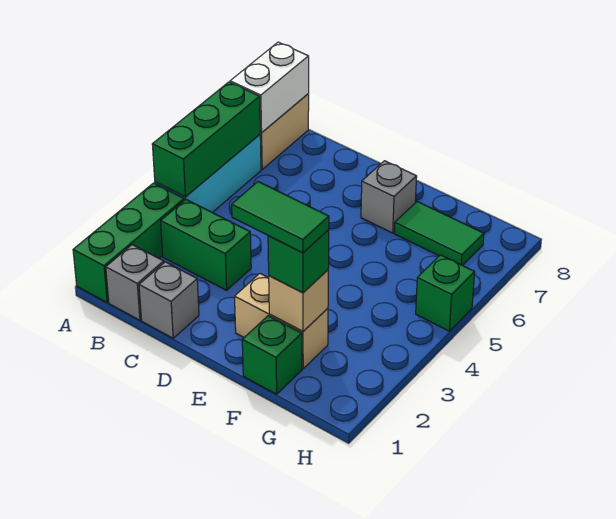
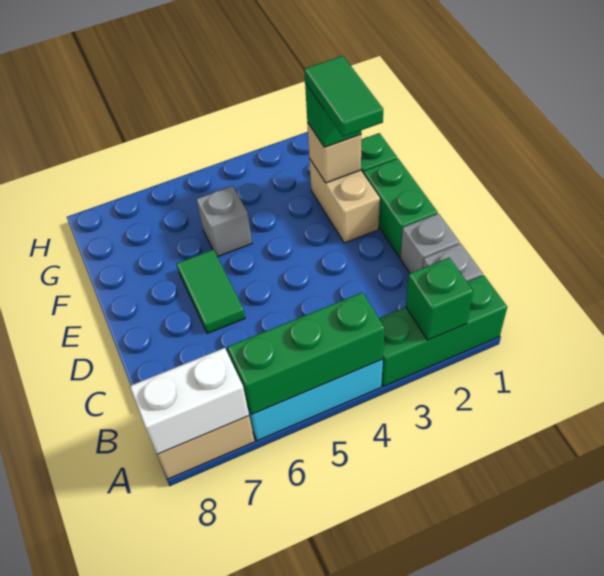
green 1x2 brick [161,199,251,290] -> green 1x2 brick moved to [364,158,438,257]
grey 1x1 brick [361,161,417,233] -> grey 1x1 brick moved to [196,186,252,257]
green 1x2 tile [394,202,484,265] -> green 1x2 tile moved to [177,250,245,334]
green 1x1 brick [416,255,475,331] -> green 1x1 brick moved to [406,258,473,340]

